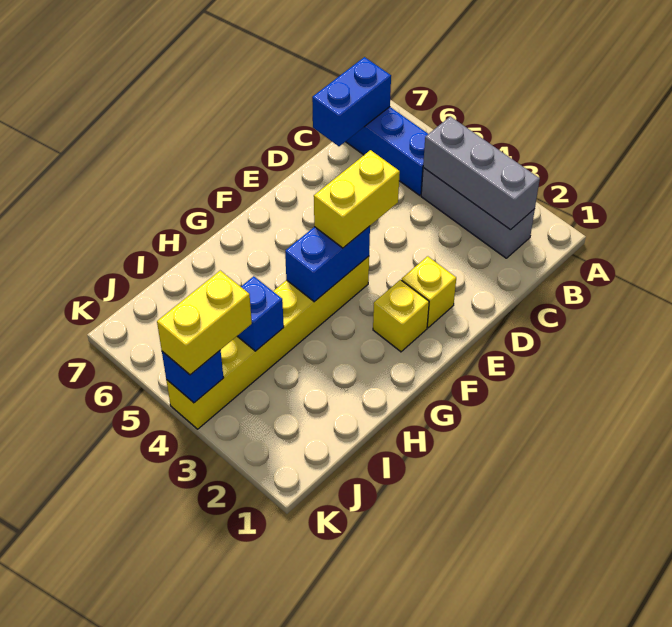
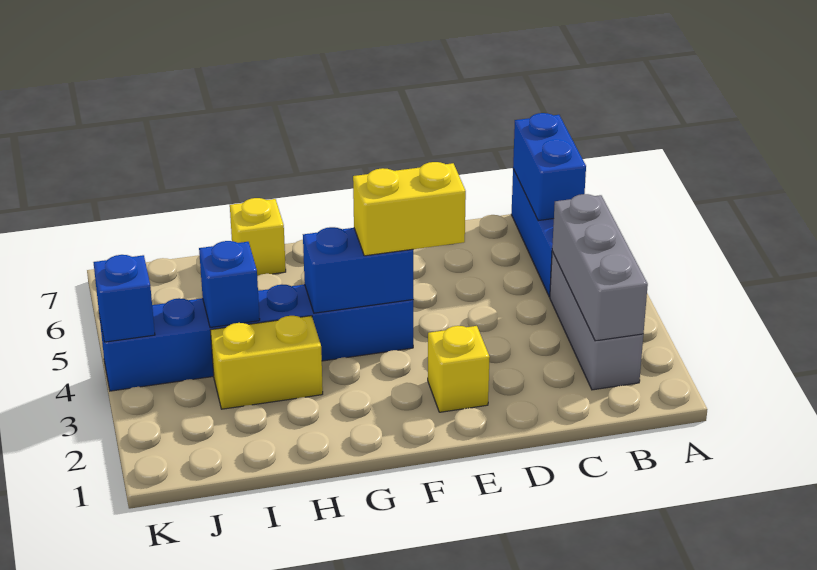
blue 1x2 brick [312,57,391,146] -> blue 1x2 brick turned to [513,113,586,221]
yellow 1x1 brick [373,280,429,352] -> yellow 1x1 brick moved to [230,198,286,276]
yellow 1x6 brick [166,256,369,429] -> blue 1x6 brick [99,284,413,391]
yellow 1x2 brick [157,271,252,375] -> yellow 1x2 brick moved to [211,316,323,409]

